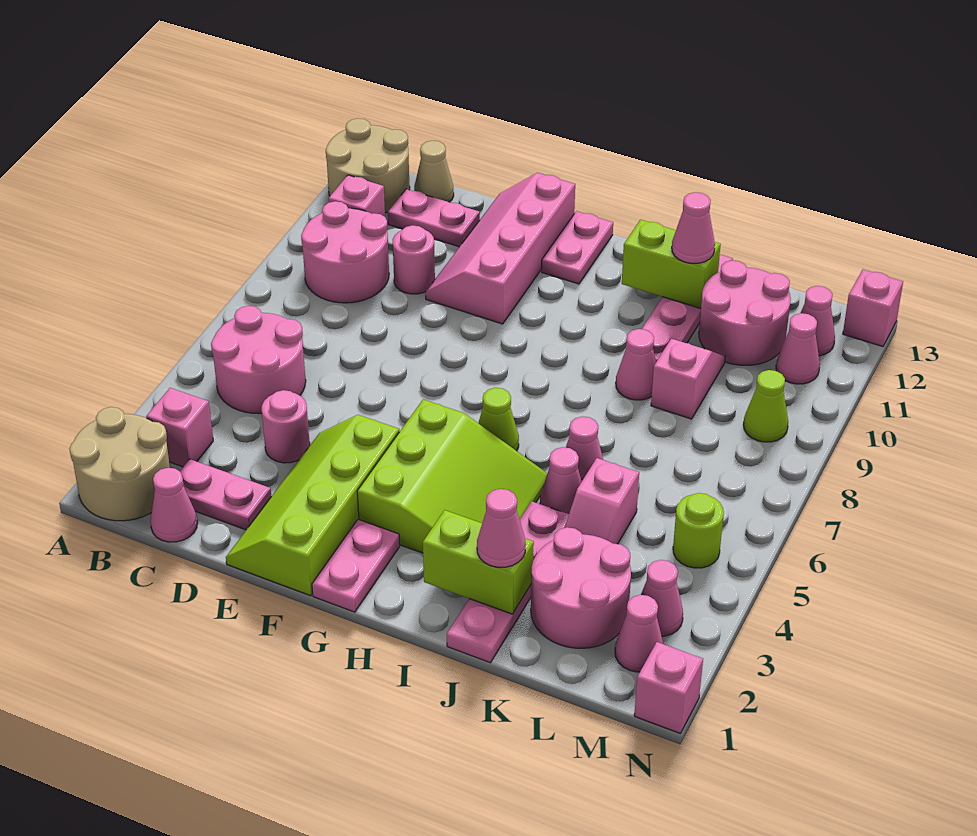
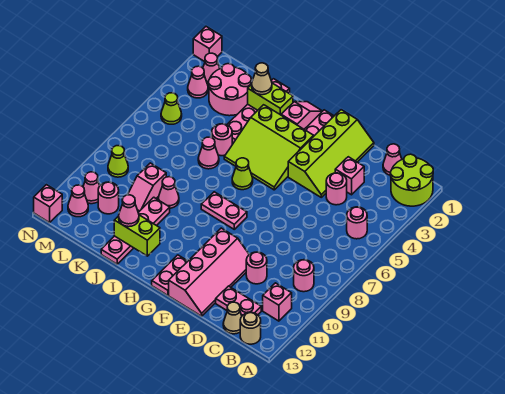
tan 2x2 round brick [69,407,170,521] -> lime 2x2 round brick [390,154,433,206]
tan 2x2 round brick [326,118,410,213] -> tan 1x1 round brick [240,313,261,344]
pink 1x1 brick [146,388,213,467] -> pink 1x1 brick moved to [335,157,364,195]
pink 2x2 round brick [211,306,306,414] -> pink 1x1 round brick [347,207,367,239]
pink 2x2 round brick [301,201,389,303] -> pink 1x1 round brick [294,260,314,292]
pink 1x2 plate [180,459,271,530] -> pink 1x2 plate moved to [201,192,247,229]
lime 3x3 slope [357,400,547,553] -> lime 3x3 slope turned to [224,105,314,190]
pink 1x1 cone [477,489,526,567] -> tan 1x1 cone [252,63,272,95]
pink 1x1 cone [540,447,582,514] -> pink 1x1 round brick [211,124,232,156]
pink 1x2 slope [565,458,639,544] -> pink 1x2 slope moved to [281,101,322,129]
pink 2x2 round brick [699,260,791,365] -> pink 1x1 round brick [98,182,119,214]
lime 1x1 round brick [673,493,724,568] -> lime 1x1 cone [161,93,182,124]

